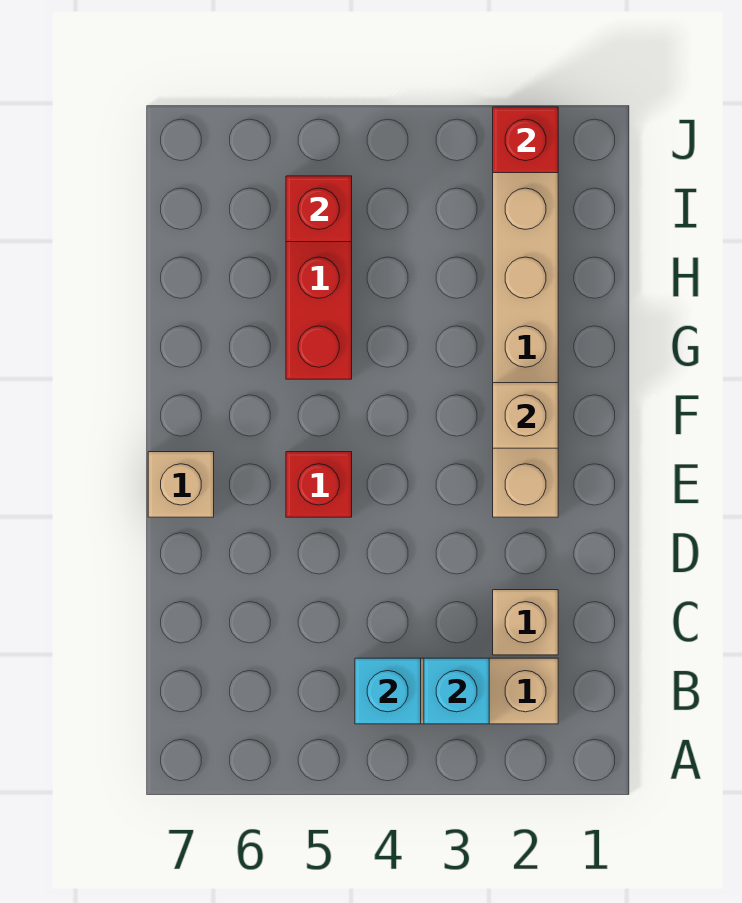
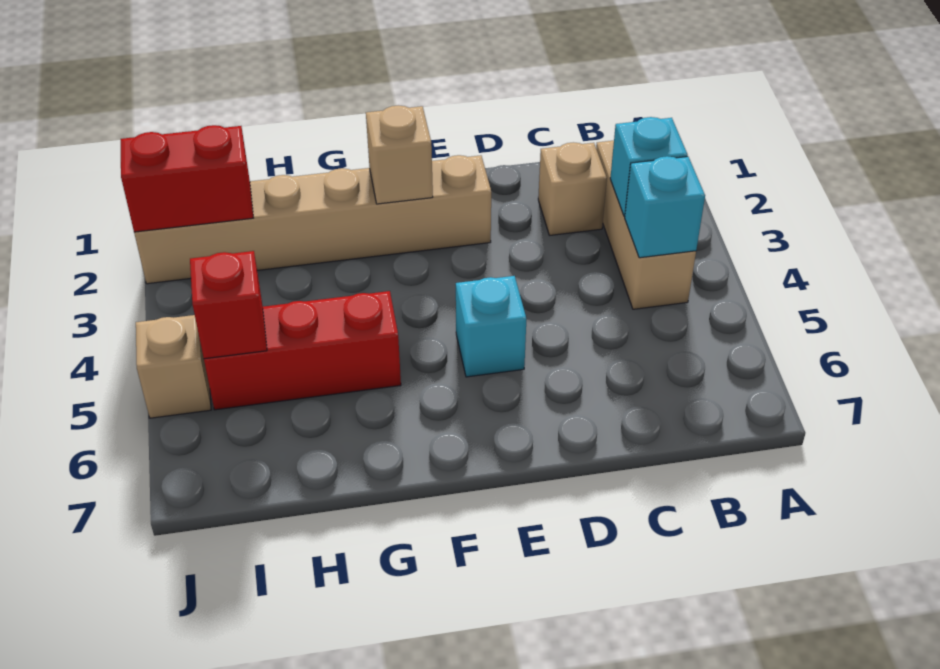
red 1x1 brick [286,452,352,517] -> cyan 1x1 brick [456,276,526,377]
tan 1x1 brick [148,452,214,517] -> tan 1x1 brick moved to [136,315,211,418]
red 1x1 brick [493,107,558,173] -> red 1x2 brick [121,125,253,232]

